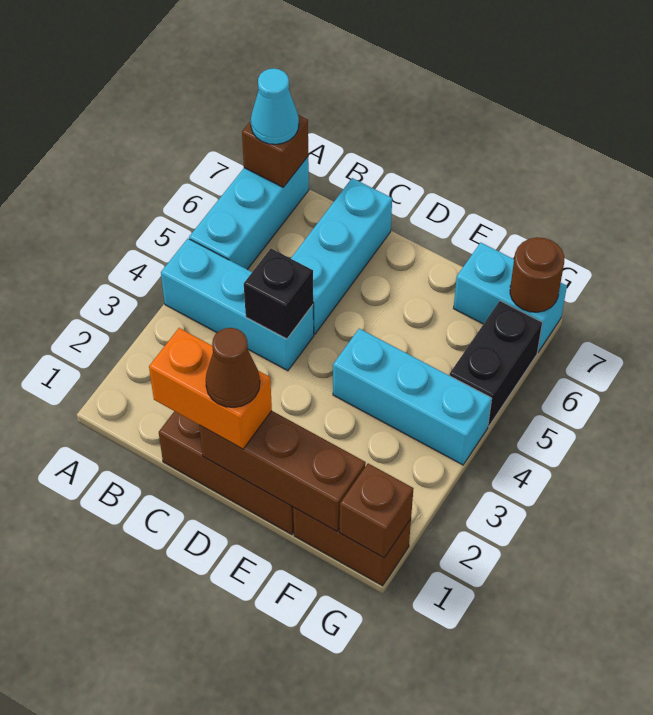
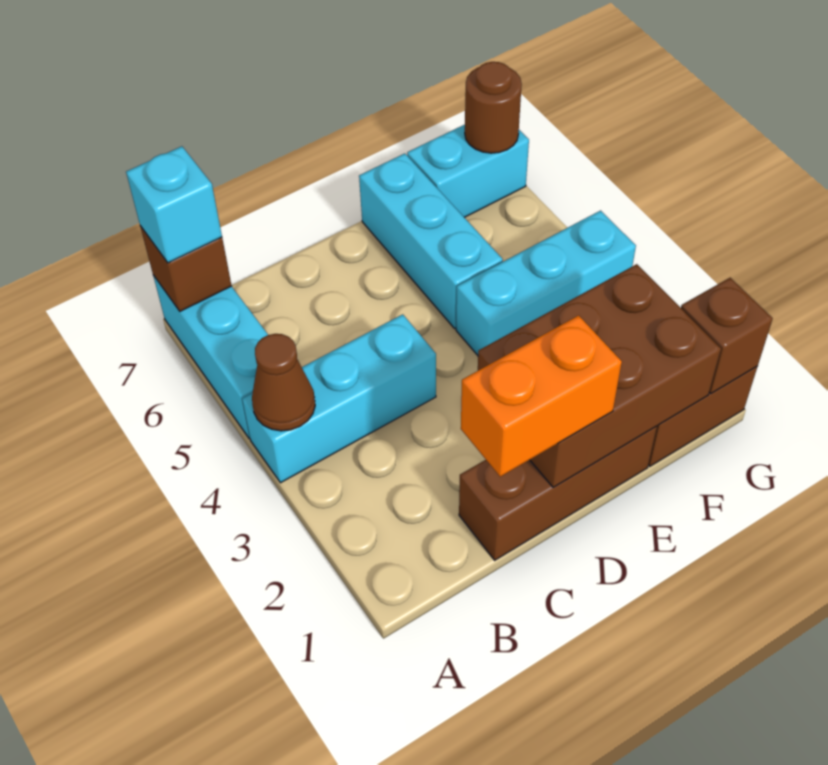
cyan 1x1 cone [251,68,299,144] -> cyan 1x1 brick [126,146,222,263]
black 1x1 brick [244,249,313,339] -> none
cyan 1x3 brick [291,178,392,334] -> cyan 1x3 brick moved to [359,154,503,328]
brown 1x3 brick [199,411,366,531] -> brown 2x3 brick [478,264,721,487]
brown 1x1 cone [206,328,260,407] -> brown 1x1 cone moved to [252,334,315,431]
black 1x2 brick [449,301,542,426] -> none

